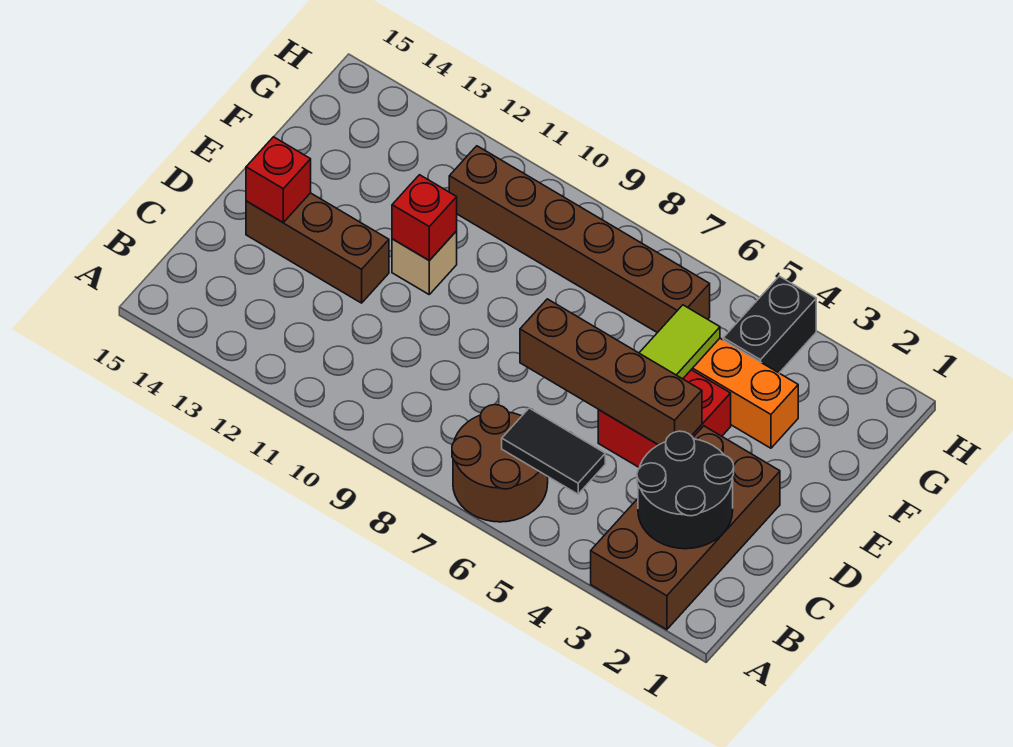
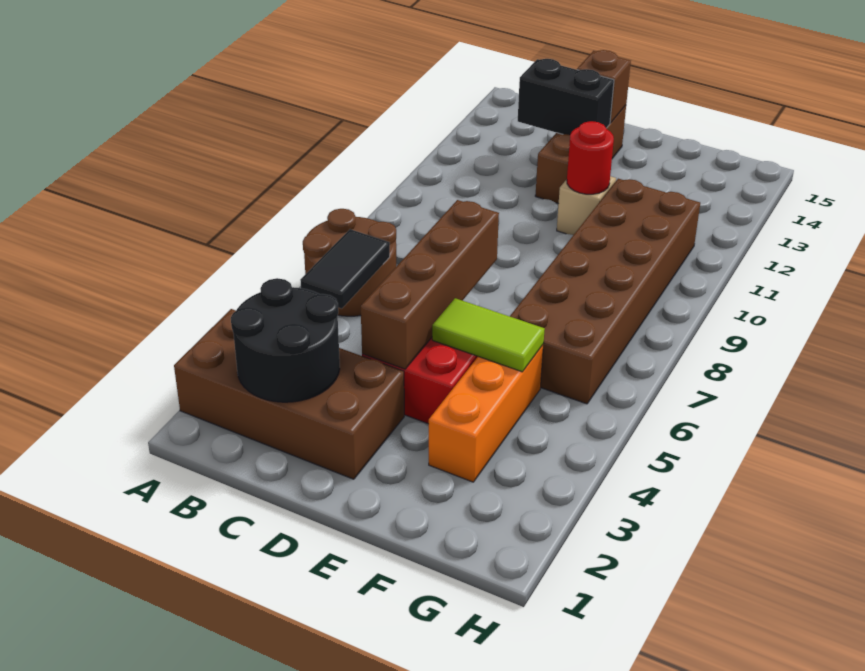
red 1x1 brick [246,137,311,222] -> brown 1x1 brick [577,50,631,123]
red 1x1 brick [392,175,457,260] -> red 1x1 round brick [567,121,614,194]
black 1x2 brick [723,276,816,373] -> black 1x2 brick moved to [518,59,614,135]
brown 1x6 brick [449,146,710,333] -> brown 2x6 brick [510,179,700,404]

